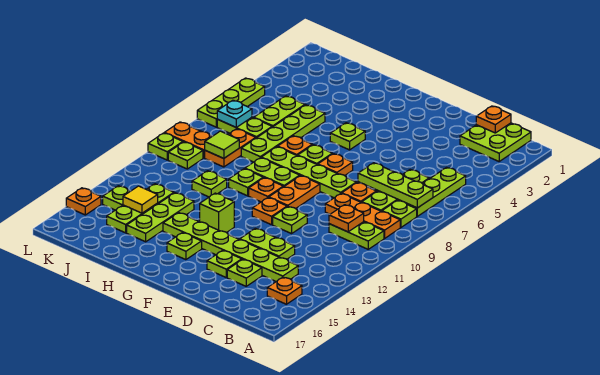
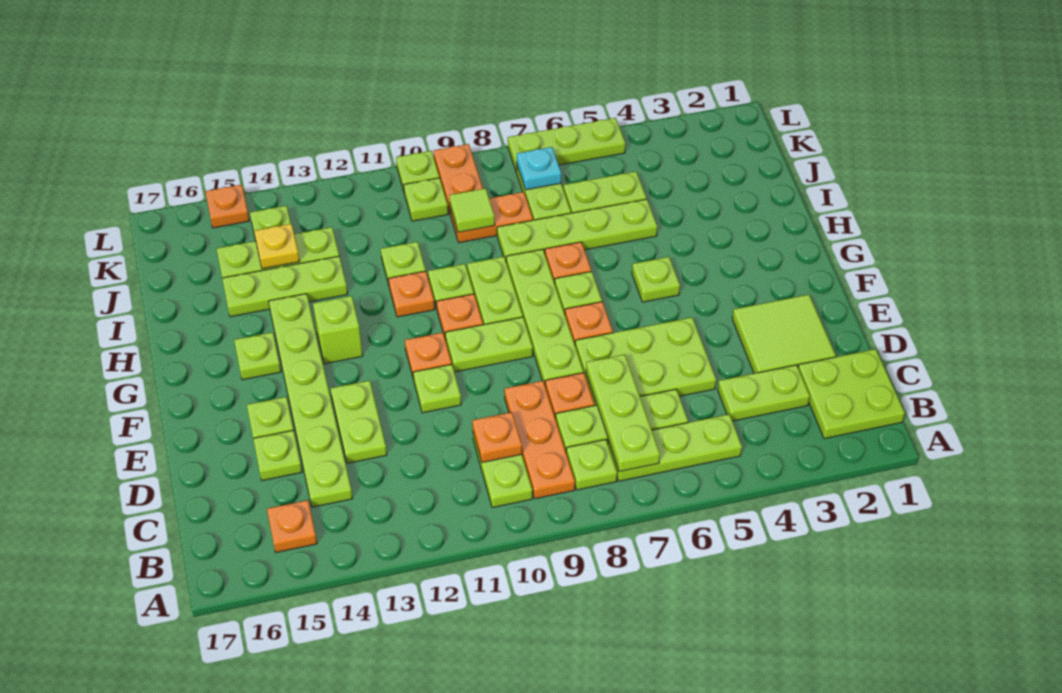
orange 1x1 plate [476,106,511,133] -> orange 1x1 plate moved to [388,271,435,317]
none -> lime 1x2 plate [718,365,810,421]
none -> lime 2x2 tile [732,295,836,373]
none -> lime 2x3 plate [575,317,716,406]
orange 1x2 plate [269,176,320,209] -> lime 1x2 plate [445,317,533,372]
yellow 1x1 tile [123,186,158,213] -> yellow 1x1 plate [254,224,300,269]

